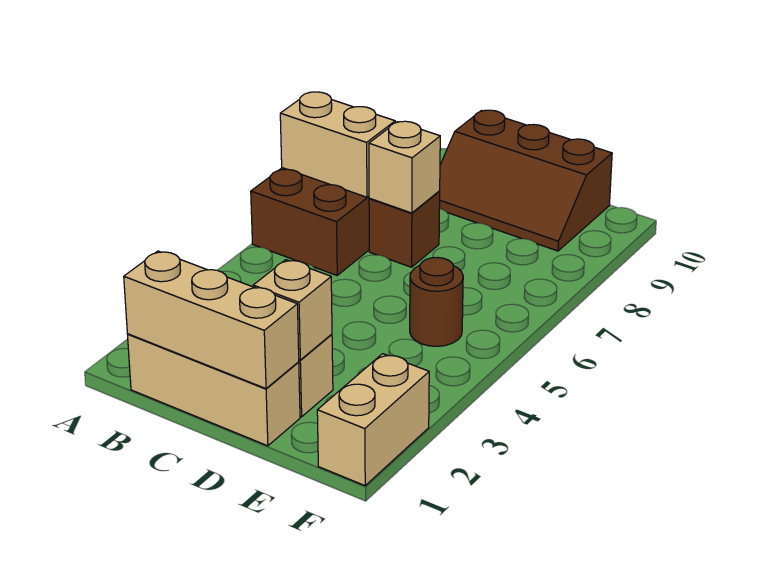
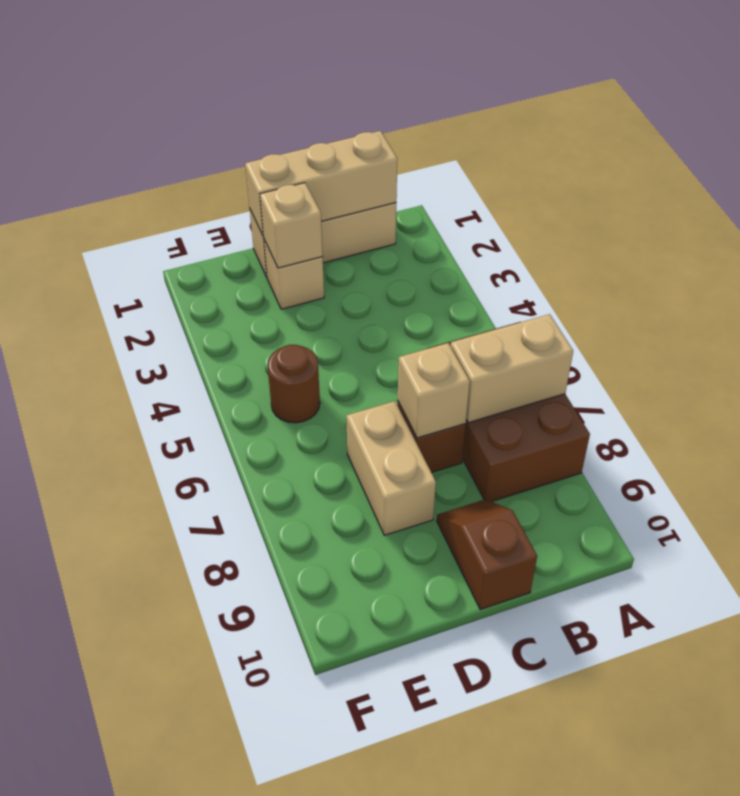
brown 2x3 slope [439,110,612,251] -> brown 1x2 slope [437,499,537,610]
tan 1x2 brick [317,354,429,486] -> tan 1x2 brick moved to [346,401,436,535]

